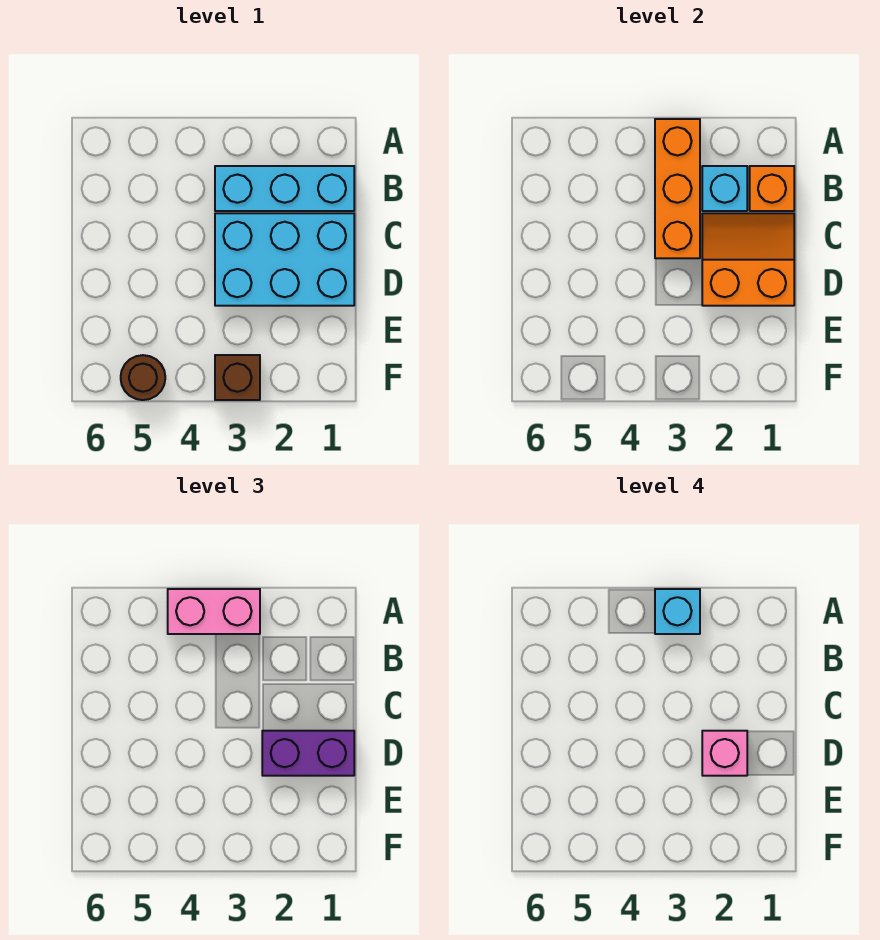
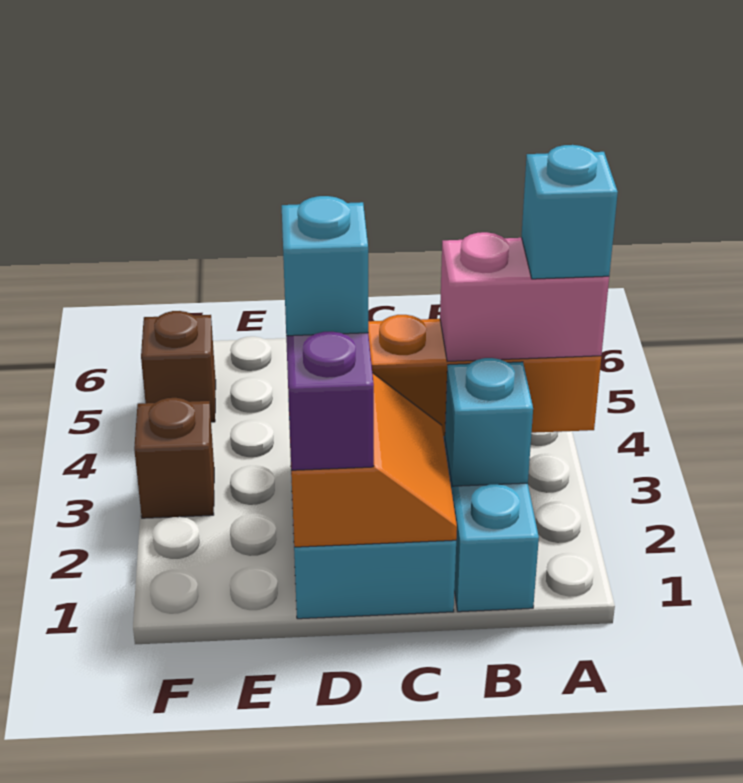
pink 1x2 brick [168,589,260,634] -> pink 1x2 brick turned to [440,232,609,362]
orange 1x1 brick [750,166,794,211] -> none
pink 1x1 brick [702,731,747,776] -> cyan 1x1 brick [282,196,368,336]
brown 1x1 round brick [121,355,165,400] -> brown 1x1 brick [141,311,216,422]

